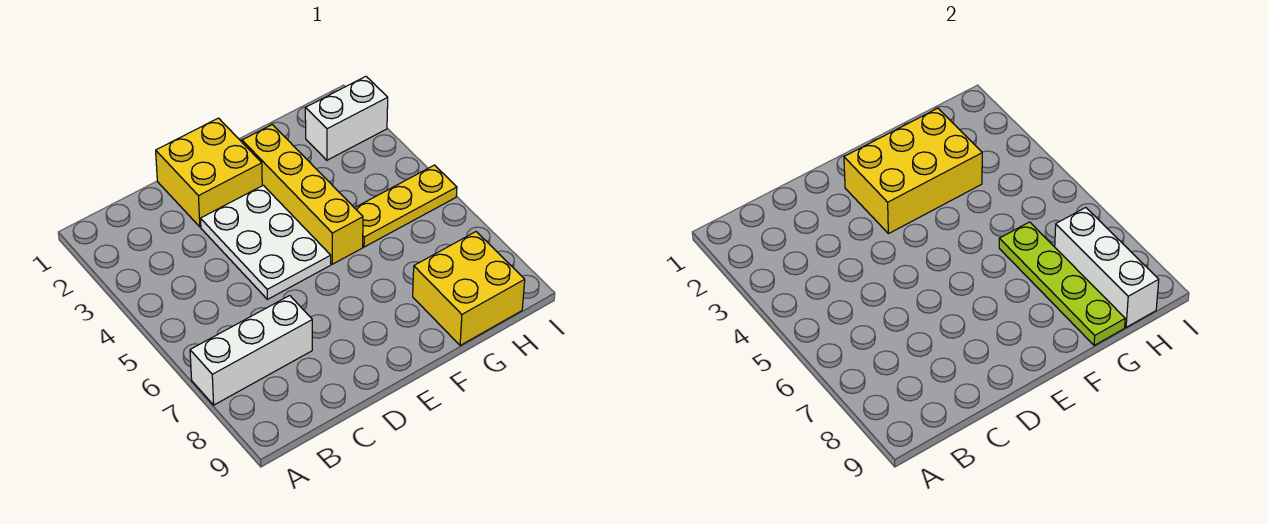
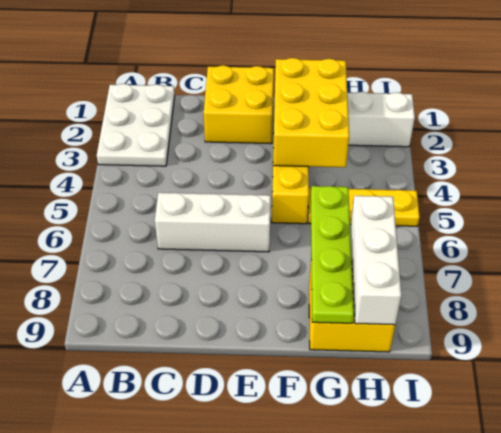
white 1x3 brick [190,296,312,405] -> white 1x3 brick moved to [155,193,271,252]
white 2x3 plate [201,185,331,299] -> white 2x3 plate moved to [97,84,175,166]
yellow 2x3 brick [844,108,982,234] -> yellow 2x3 brick turned to [273,58,349,167]

